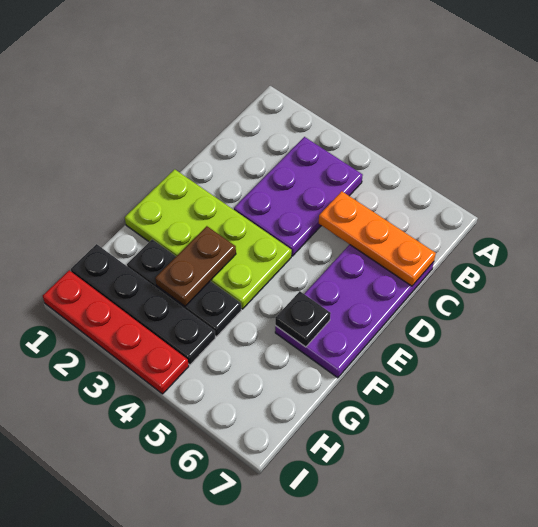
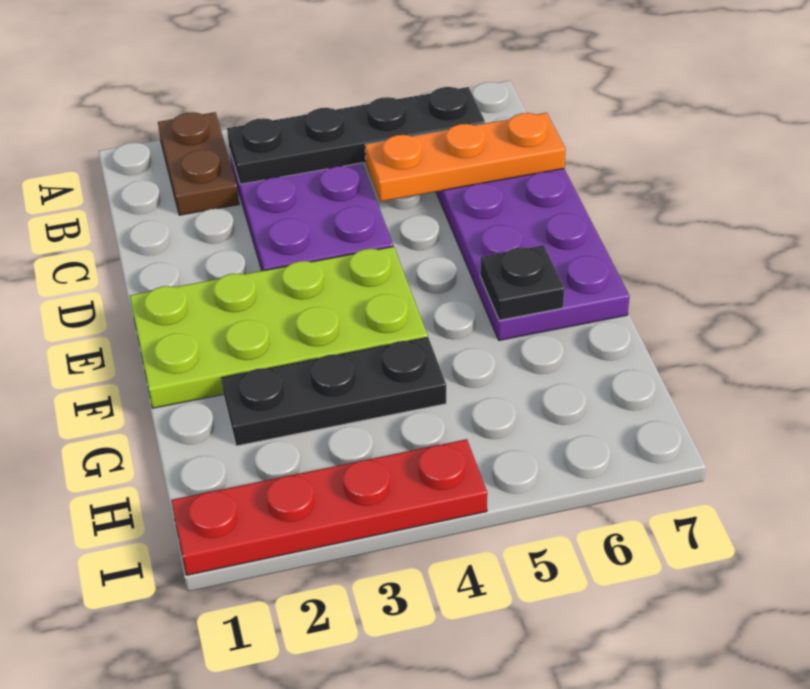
brown 1x2 plate [155,226,236,306] -> brown 1x2 plate moved to [158,112,239,215]
black 1x4 plate [71,244,215,365] -> black 1x4 plate moved to [227,87,485,184]

